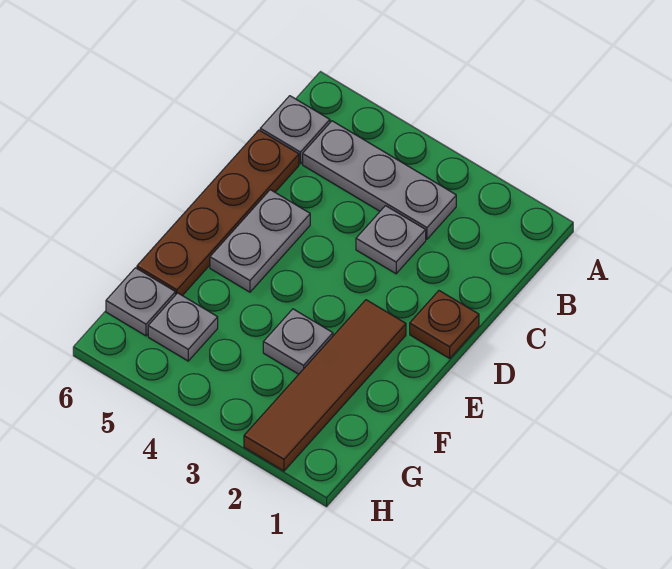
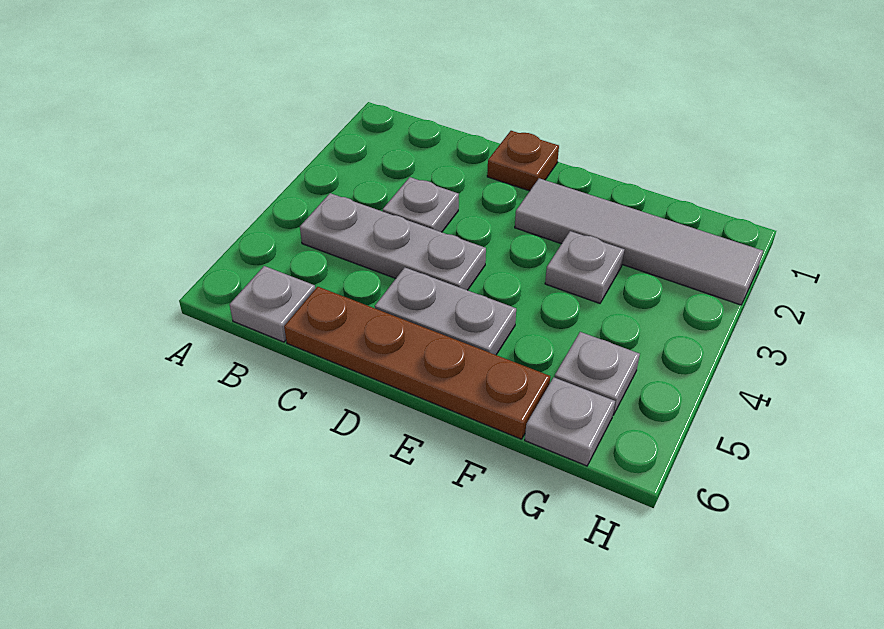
grey 1x3 plate [303,121,456,239] -> grey 1x3 plate turned to [300,193,486,290]
brown 1x4 tile [244,300,406,471] -> grey 1x4 tile [515,178,763,305]

